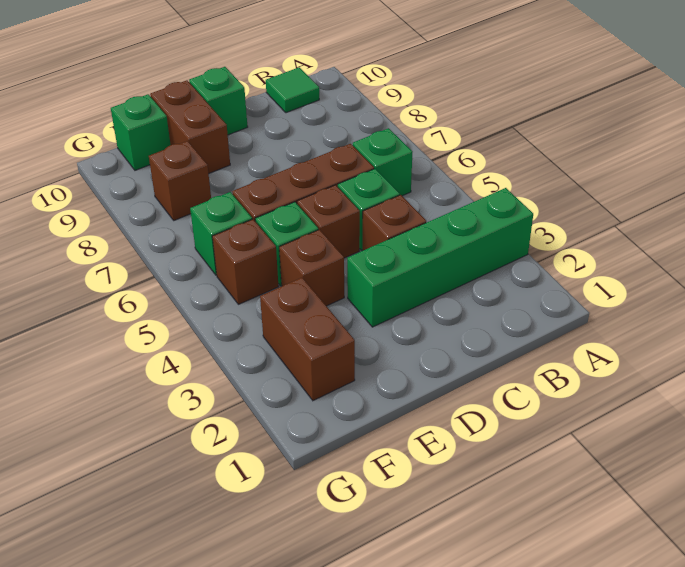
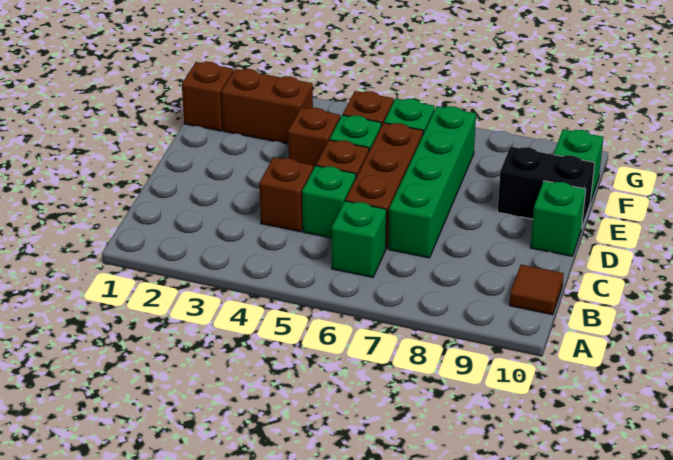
green 1x4 brick [347,188,533,327] -> green 1x4 brick moved to [388,106,476,258]
green 1x1 tile [266,67,319,113] -> brown 1x1 tile [509,265,564,315]
brown 1x2 brick [150,80,230,174] -> black 1x2 brick [497,147,595,227]
brown 1x1 brick [149,141,211,220] -> brown 1x1 brick moved to [182,62,233,131]

